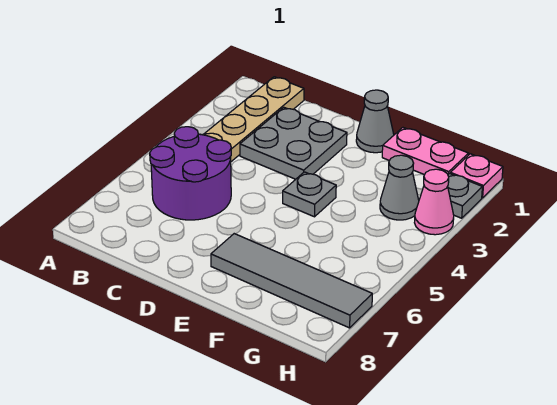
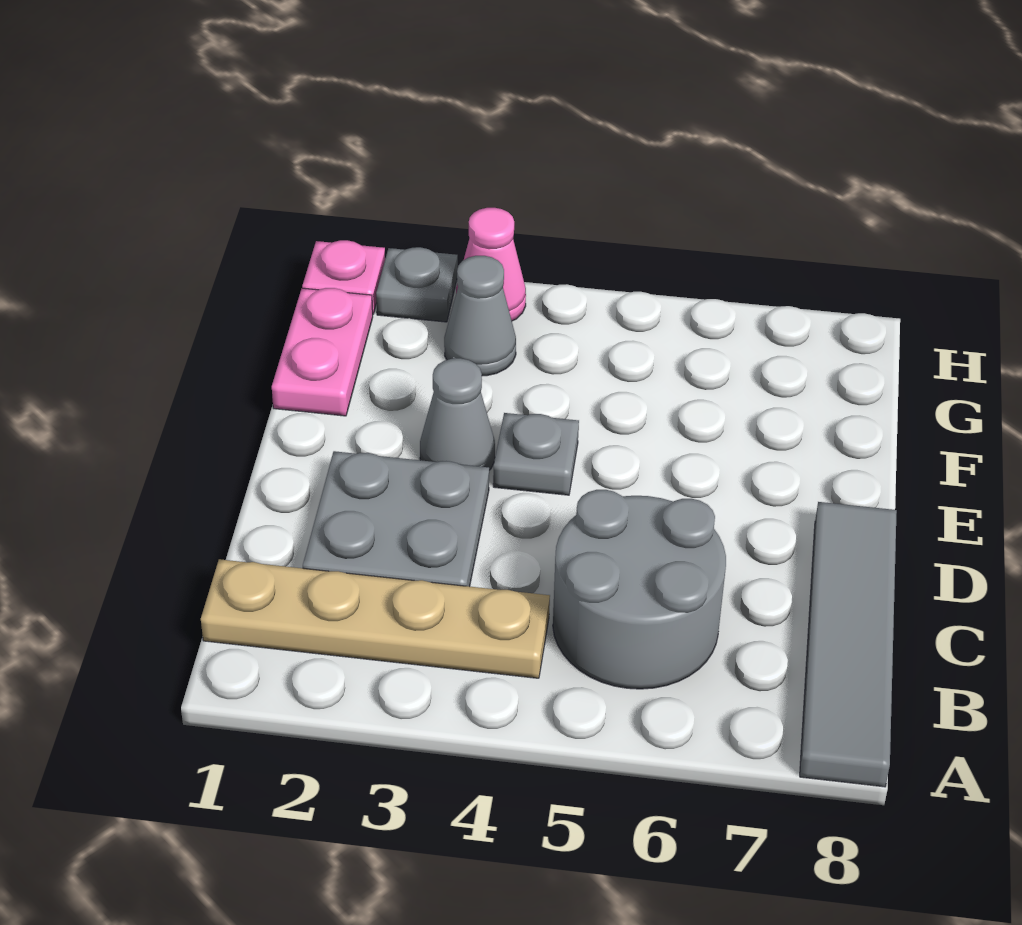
purple 2x2 round brick [150,127,231,220] -> grey 2x2 round brick [553,490,726,689]
grey 1x1 cone [356,90,394,153] -> grey 1x1 cone moved to [420,358,495,470]
grey 1x4 tile [211,234,372,328] -> grey 1x4 tile moved to [800,502,897,787]

